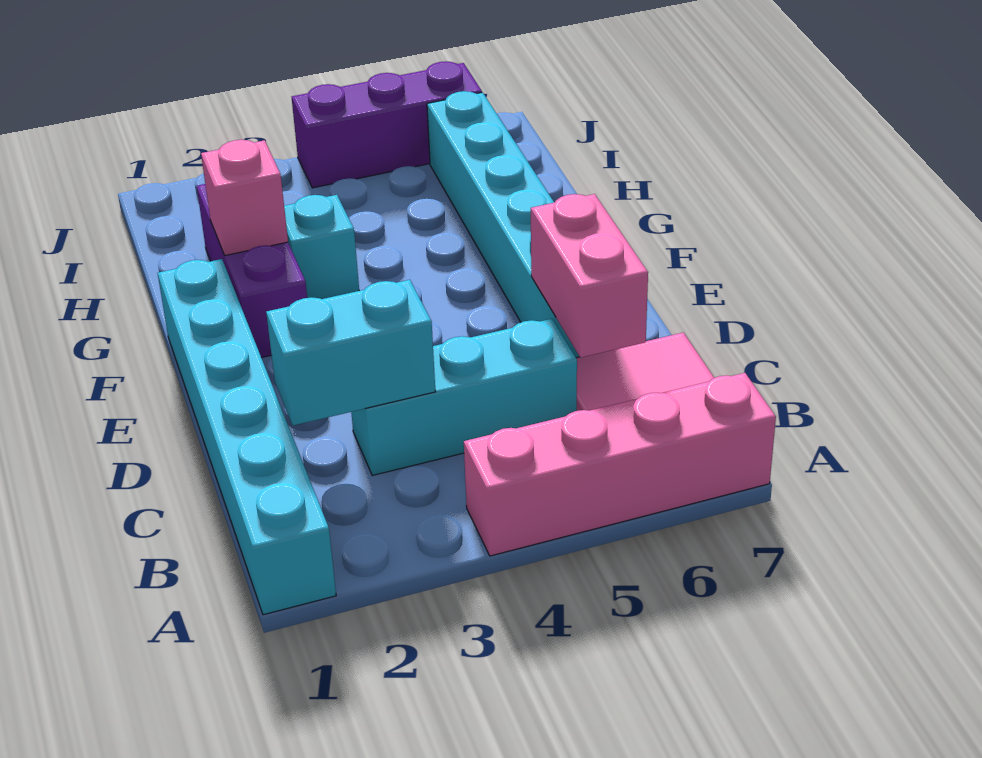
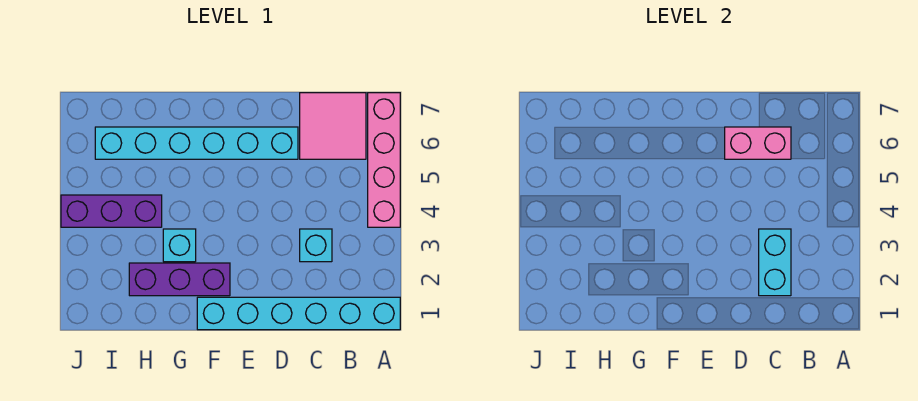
cyan 1x3 brick [351,319,577,476] -> cyan 1x1 brick [300,229,332,262]
pink 1x1 brick [201,140,288,255] -> none
purple 1x3 brick [292,61,482,188] -> purple 1x3 brick turned to [61,195,162,227]

